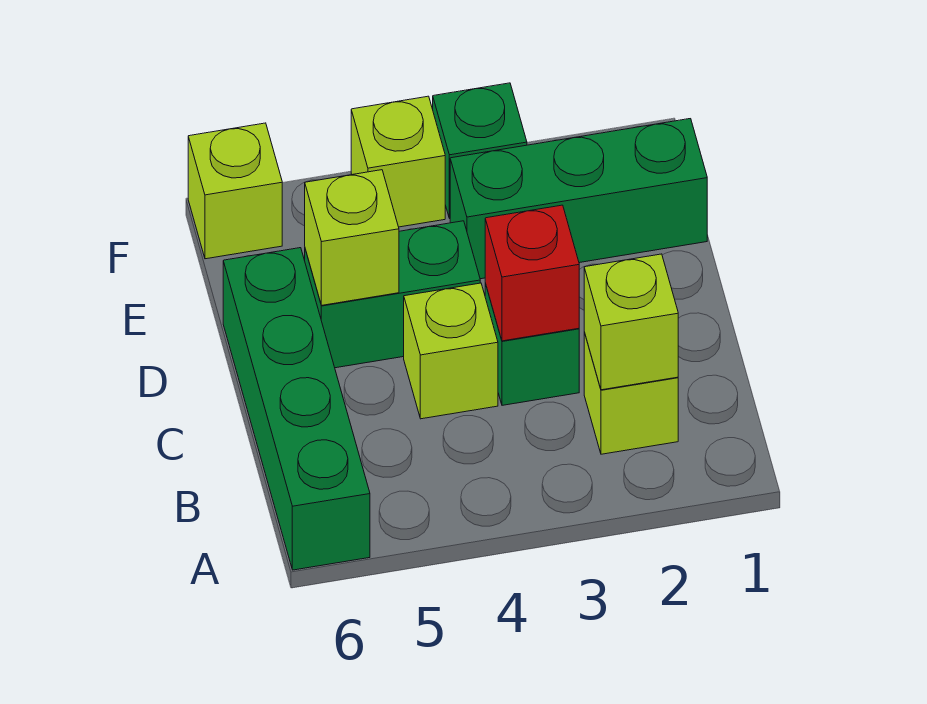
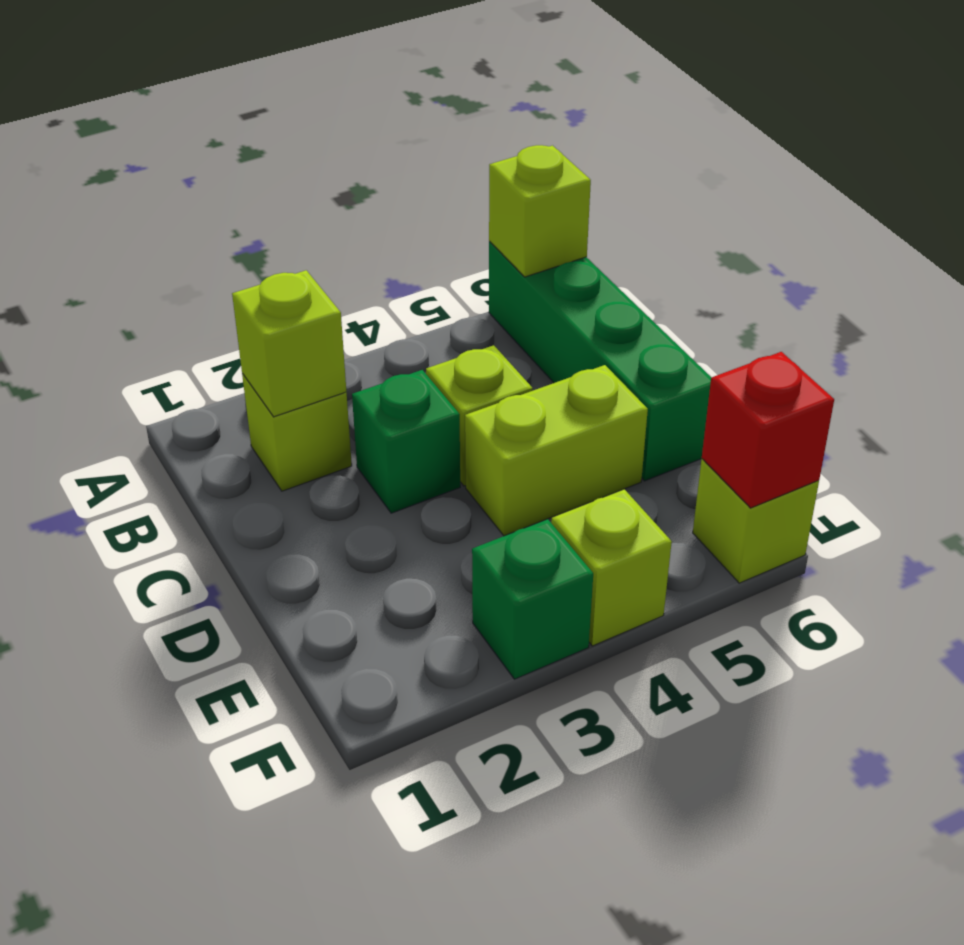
red 1x1 brick [485,205,579,341] -> red 1x1 brick moved to [702,352,834,508]
green 1x2 brick [305,221,480,368] -> lime 1x2 brick [465,365,648,536]
lime 1x1 brick [305,170,399,305] -> lime 1x1 brick moved to [489,145,591,277]
green 1x3 brick [450,119,707,279] -> none

